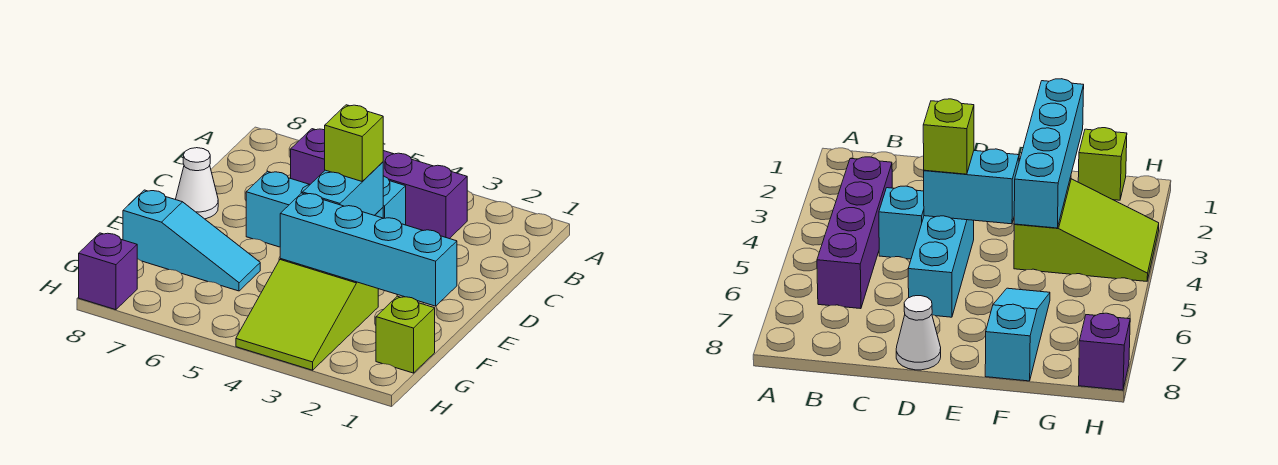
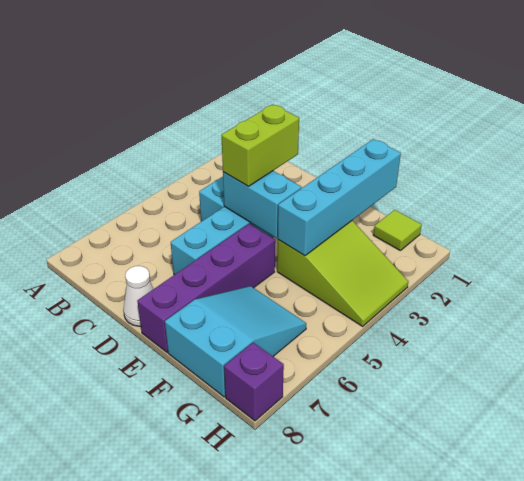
purple 1x4 brick [291,129,467,239] -> purple 1x4 brick moved to [137,224,275,353]
lime 1x1 brick [325,105,383,181] -> lime 1x2 brick [221,104,299,186]
cyan 1x3 slope [123,190,260,291] -> cyan 2x3 slope [165,286,306,397]
lime 1x1 brick [376,296,435,373] -> lime 1x1 tile [374,210,422,250]

